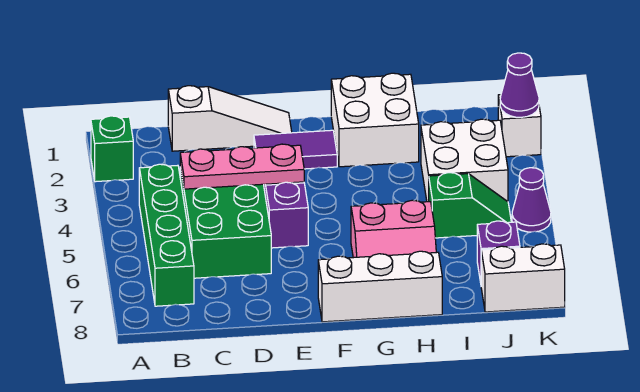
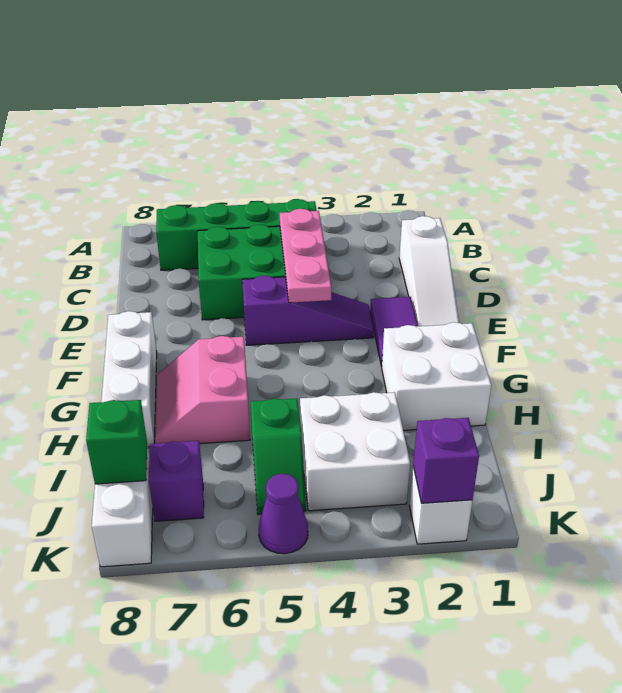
green 1x1 brick [91,116,133,182] -> green 1x1 brick moved to [86,400,147,484]
purple 1x1 cone [500,53,539,117] -> purple 1x1 brick [413,418,479,503]

